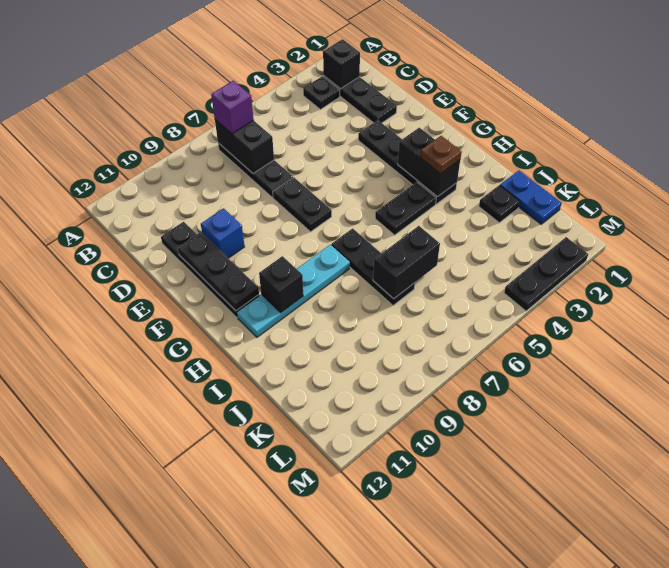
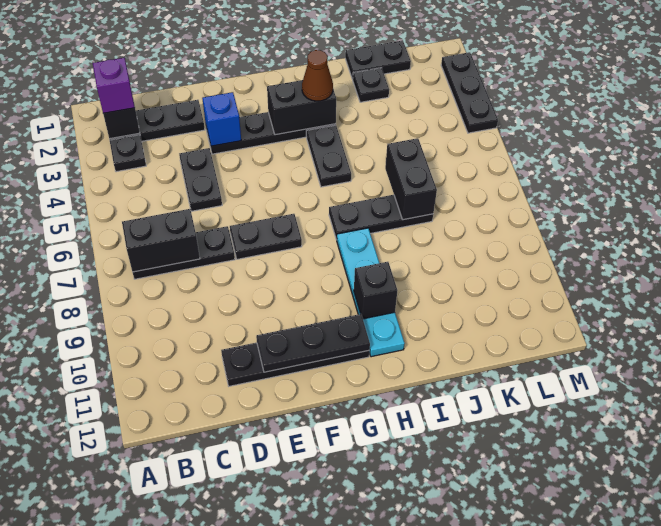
purple 1x1 brick [211,81,254,134] -> purple 1x1 brick moved to [93,58,135,113]
none -> black 1x2 plate [179,148,222,211]
blue 1x1 brick [201,208,245,258] -> blue 1x1 brick moved to [202,92,241,146]
brown 1x1 plate [420,136,462,174] -> brown 1x1 cone [302,50,333,101]
blue 1x2 plate [500,170,562,224] -> black 1x2 plate [345,40,411,79]

